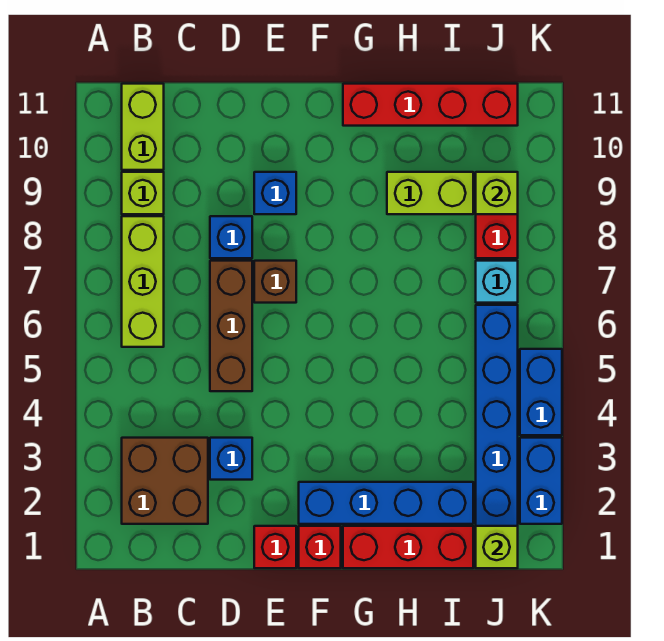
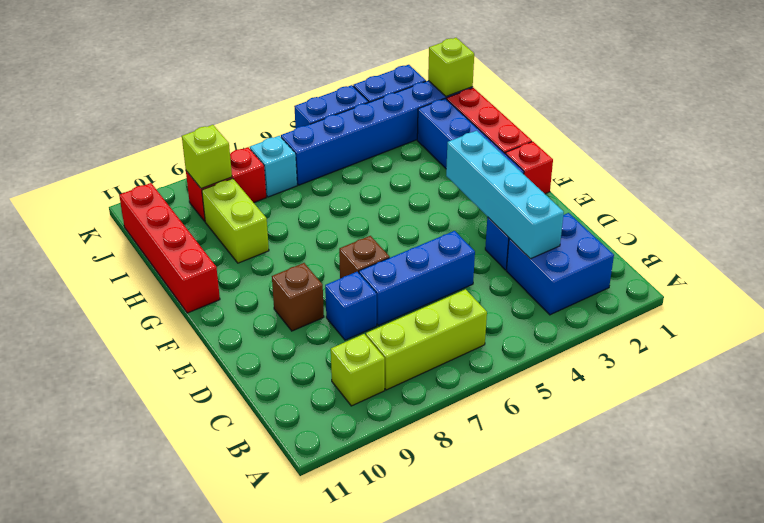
brown 2x2 brick [122,438,208,524] -> blue 2x2 brick [506,213,614,315]
lime 1x2 brick [122,84,164,170] -> none
none -> cyan 1x4 brick [446,131,564,259]
brown 1x3 brick [210,261,252,391] -> blue 1x3 brick [359,231,475,326]
red 1x1 brick [254,526,296,568] -> none
blue 1x1 brick [254,172,296,214] -> brown 1x1 brick [272,263,324,331]

